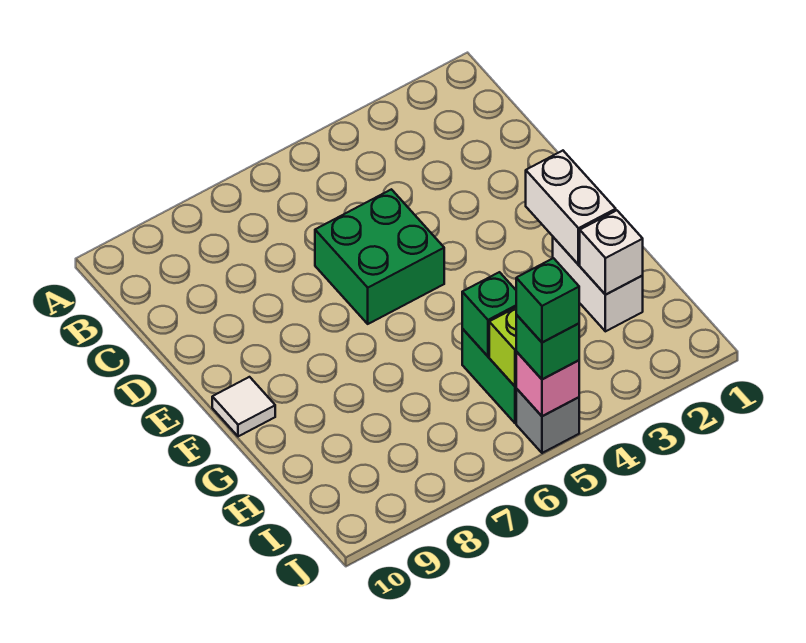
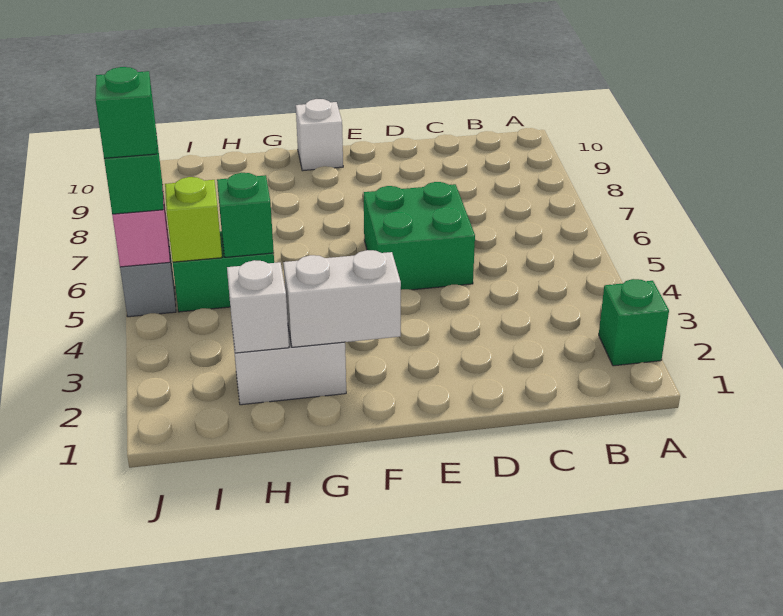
none -> green 1x1 brick [599,279,669,366]
white 1x1 tile [212,377,275,436] -> white 1x1 brick [296,99,343,171]

